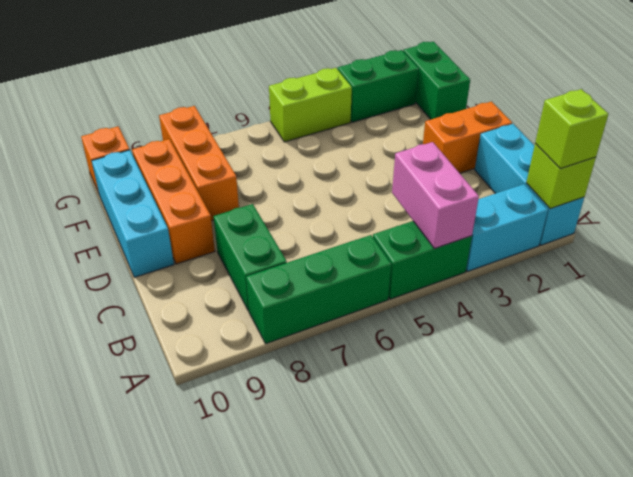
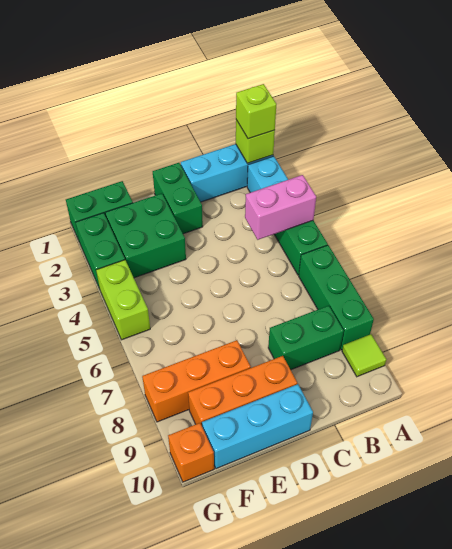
none -> lime 1x1 tile [342,334,386,377]
orange 1x2 brick [423,101,512,173] -> green 1x2 brick [153,163,203,234]
none -> green 2x2 brick [105,193,186,278]

